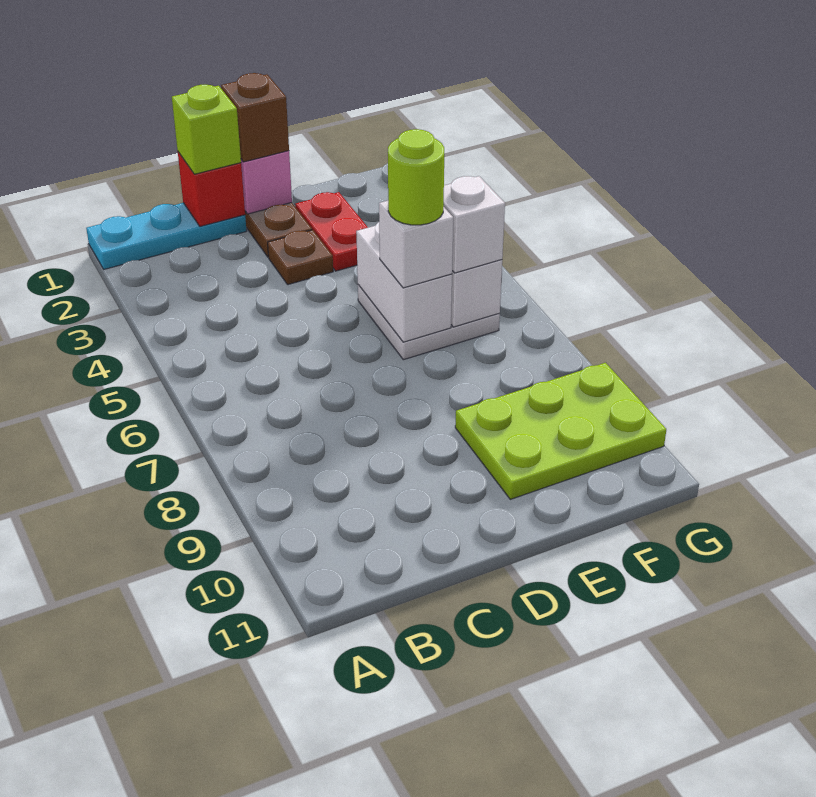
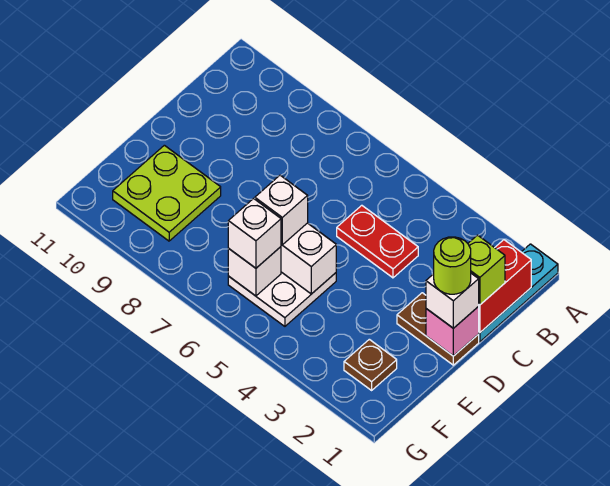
red 1x1 brick [178,152,245,226] -> red 1x2 brick [478,240,531,333]
brown 1x1 brick [221,73,289,162] -> white 1x1 brick [426,273,479,328]
brown 1x1 plate [268,230,333,285] -> brown 1x1 plate moved to [344,339,397,390]
red 1x2 plate [295,192,368,271] -> red 1x2 plate moved to [337,205,418,278]
lime 1x1 round brick [388,129,444,225] -> lime 1x1 round brick moved to [434,237,471,294]
lime 2x3 plate [455,363,666,499] -> lime 2x2 plate [113,145,221,241]

